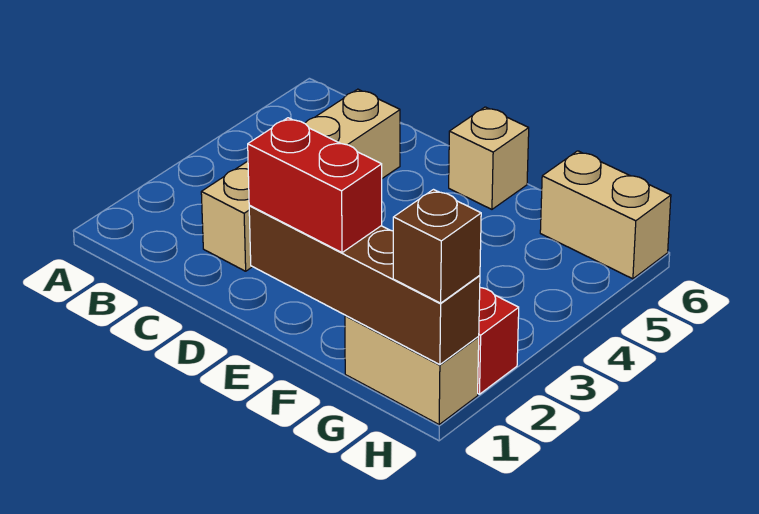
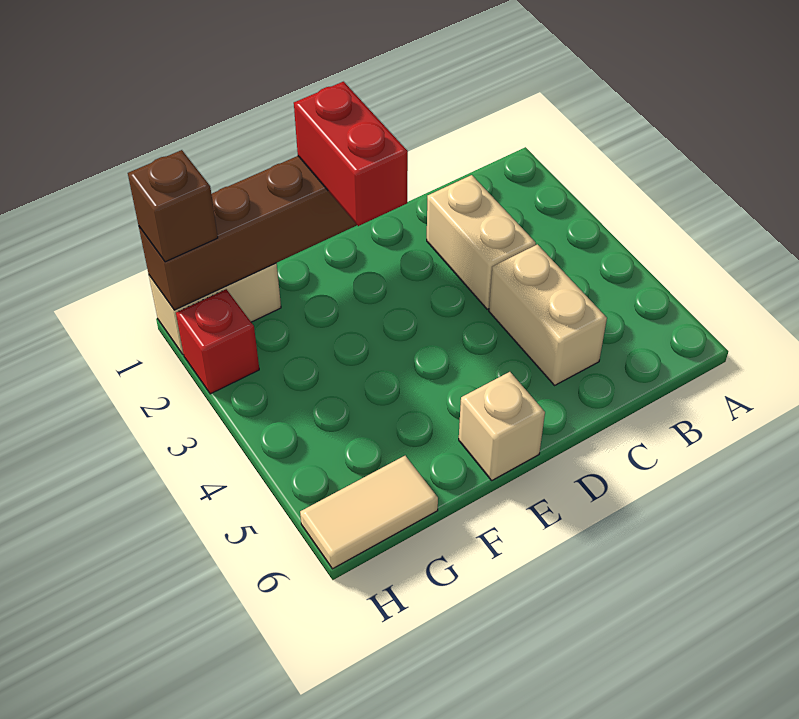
red 1x2 brick [248,118,382,253] -> red 1x2 brick turned to [294,82,408,226]
tan 1x2 brick [540,151,671,279] -> tan 1x2 tile [300,456,438,569]

